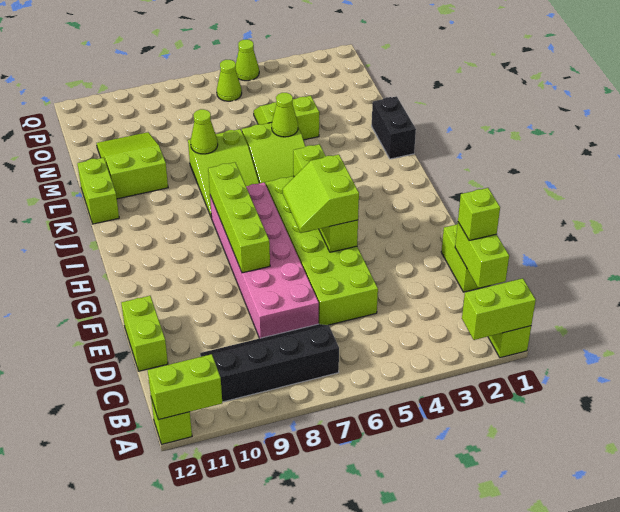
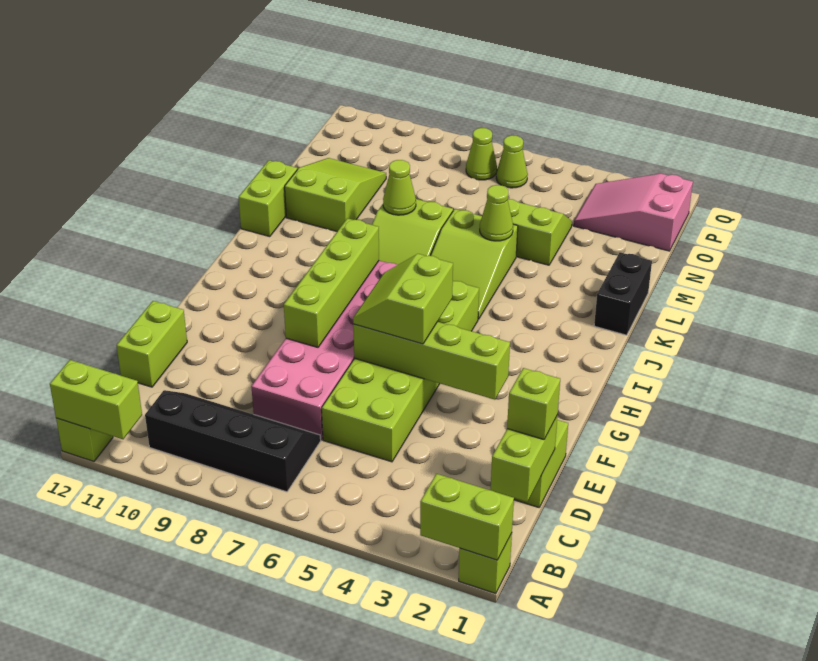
lime 1x4 brick [293,144,358,252] -> lime 1x4 brick turned to [353,322,510,400]
none -> pink 2x3 slope [574,174,693,251]
lime 1x1 cone [236,39,259,81] -> lime 1x1 cone moved to [466,128,497,180]

